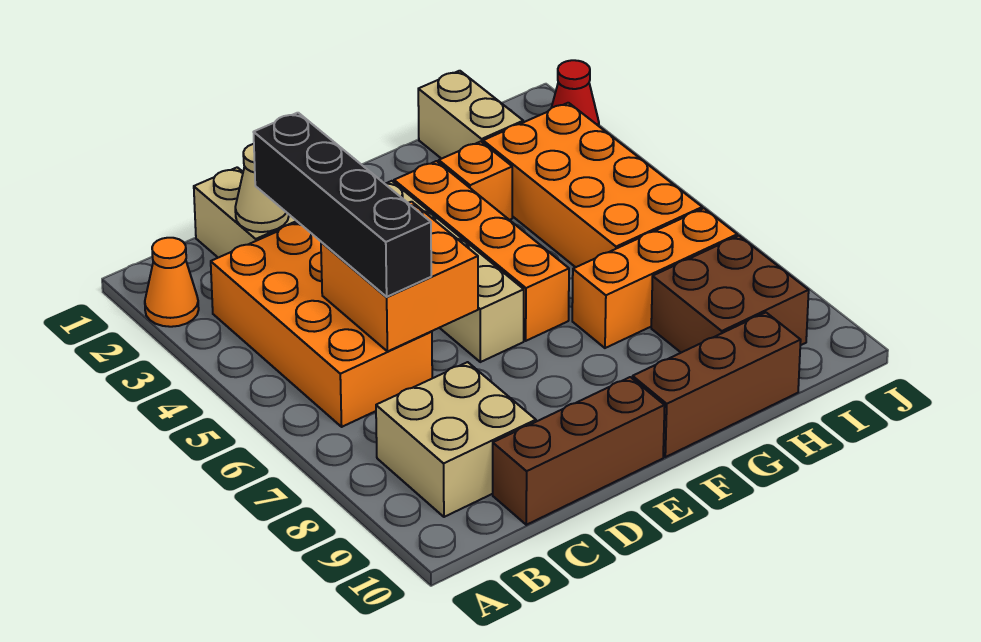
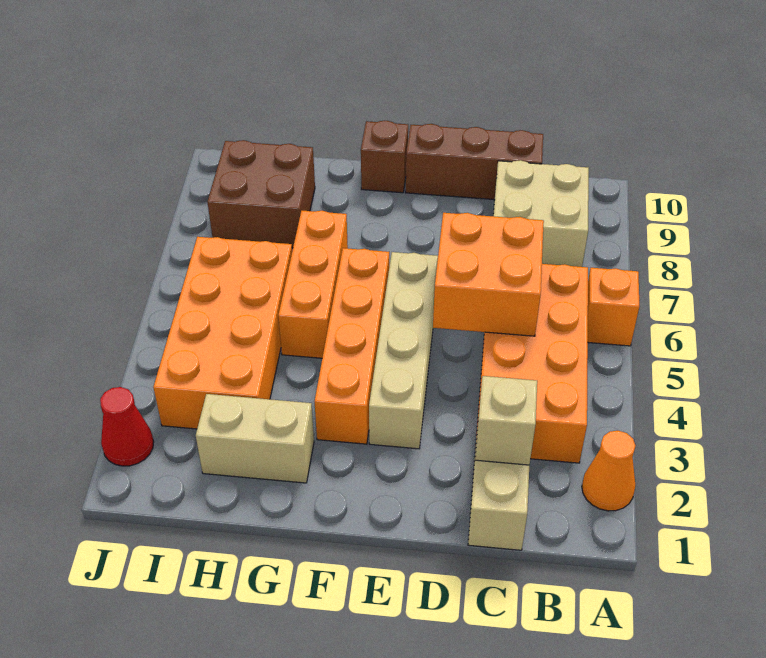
tan 1x1 cone [235,144,289,232] -> tan 1x1 brick [475,376,537,465]
black 1x4 brick [254,113,431,297] -> none
brown 1x3 brick [633,313,801,457] -> brown 1x1 brick [361,121,408,193]
orange 1x1 brick [439,142,512,220] -> orange 1x1 brick moved to [588,268,639,346]
orange 1x3 brick [572,208,737,348] -> orange 1x3 brick turned to [278,211,348,358]
tan 1x2 brick [418,71,523,159] -> tan 1x2 brick turned to [196,394,314,483]

